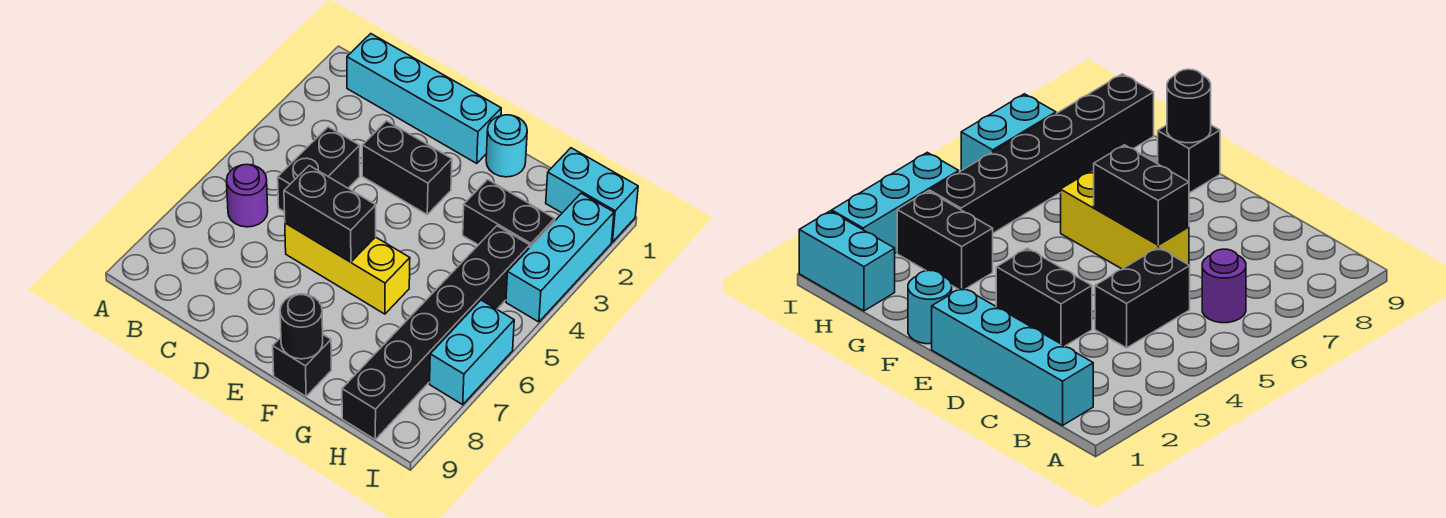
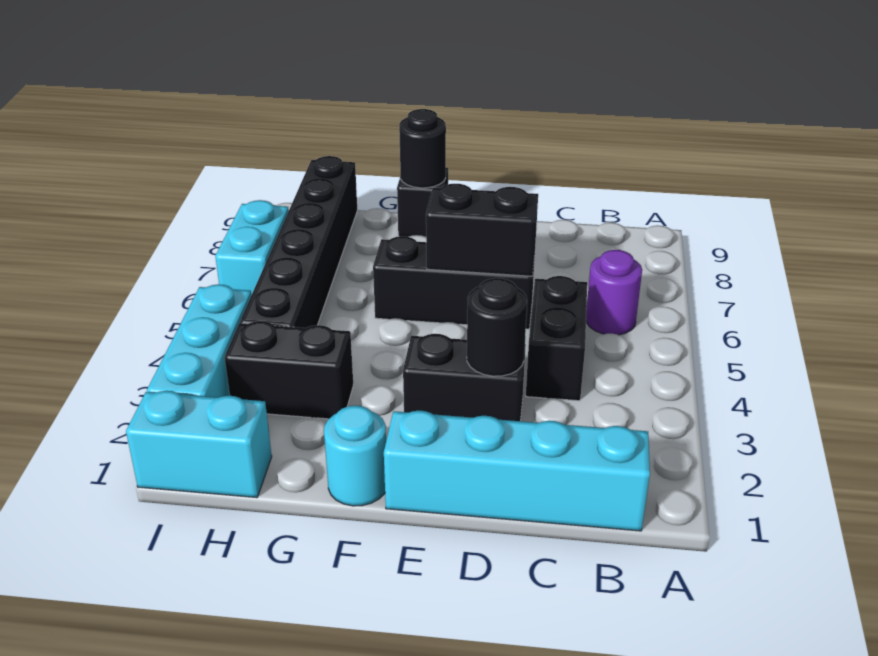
none -> black 1x1 round brick [467,278,527,376]
yellow 1x3 brick [285,223,410,314] -> black 1x3 brick [373,236,535,329]

